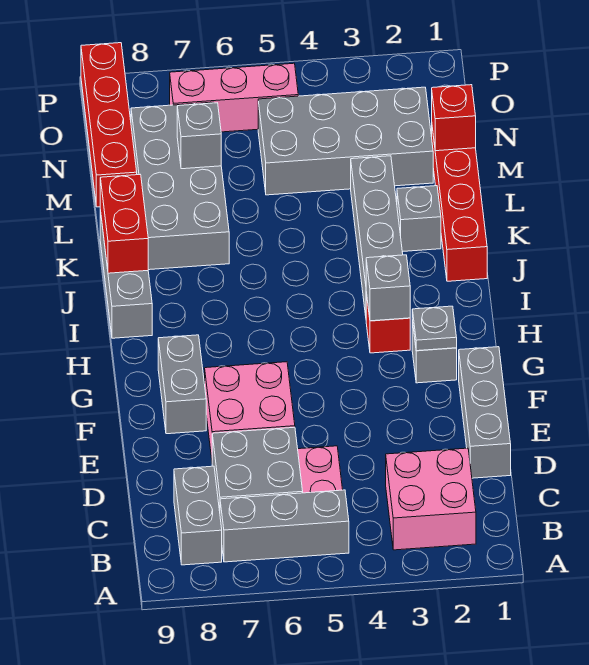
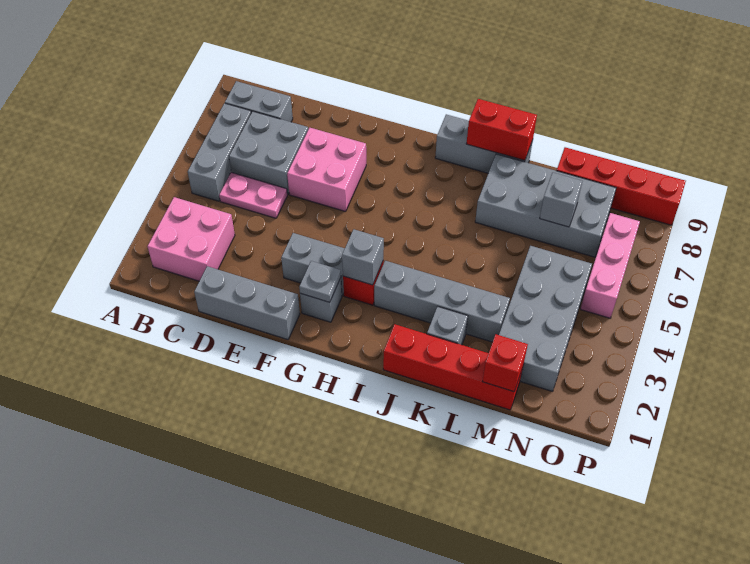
grey 1x2 brick [158,335,206,434] -> grey 1x2 brick moved to [281,233,345,295]

